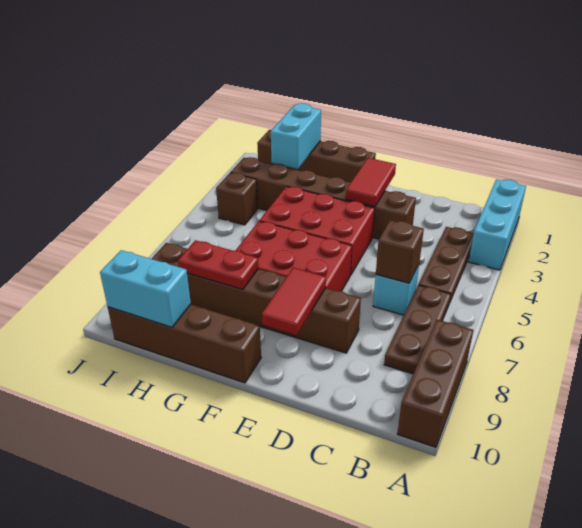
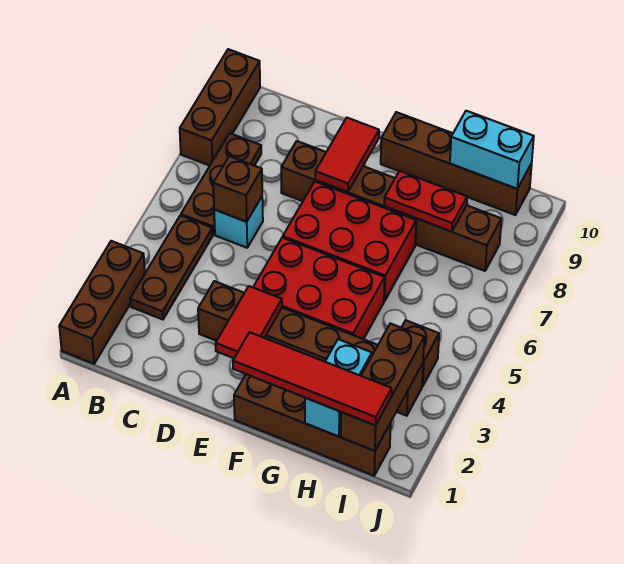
cyan 1x3 brick [469,179,526,270] -> brown 1x3 brick [59,241,145,364]
none -> red 1x4 tile [233,332,392,425]
none -> brown 1x3 brick [341,324,424,451]

